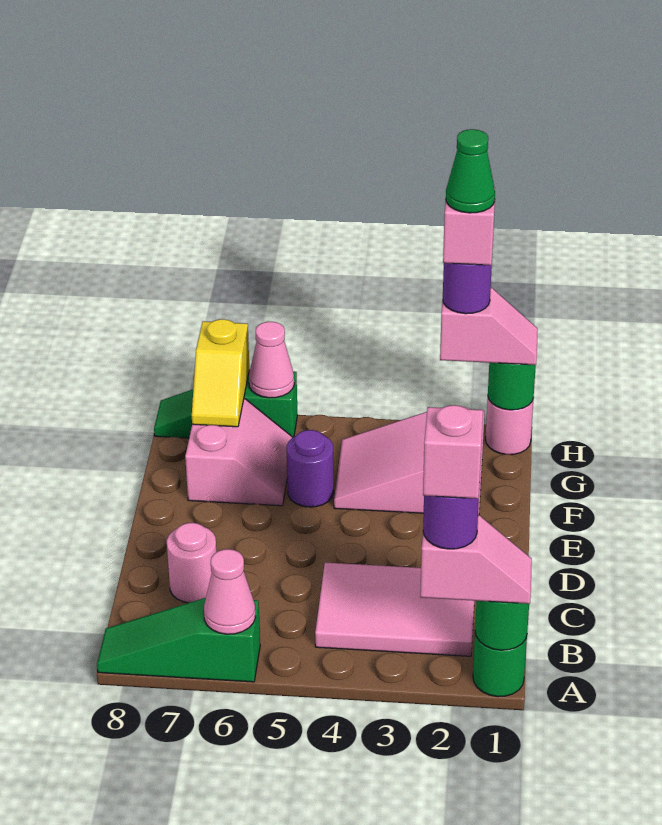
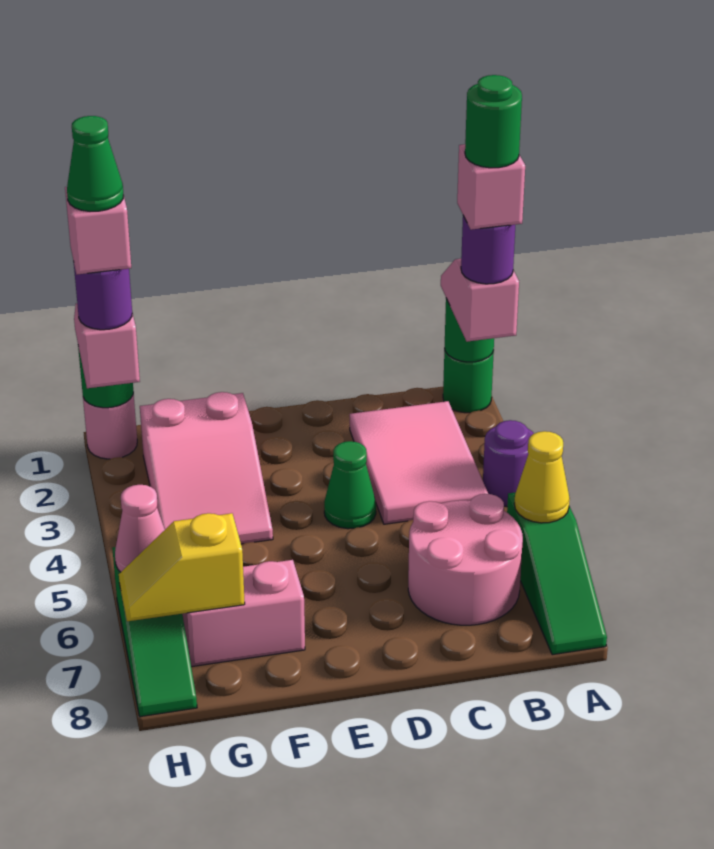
none -> green 1x1 round brick [465,75,522,168]
pink 1x1 cone [204,549,256,634] -> yellow 1x1 cone [514,431,570,523]
pink 1x1 round brick [167,523,216,603] -> pink 2x2 round brick [408,494,523,625]
none -> green 1x1 cone [324,441,376,529]
purple 1x1 round brick [287,430,334,507] -> purple 1x1 round brick moved to [483,420,534,507]
yellow 1x2 slope [192,319,250,427] -> yellow 1x2 slope turned to [119,513,245,621]

